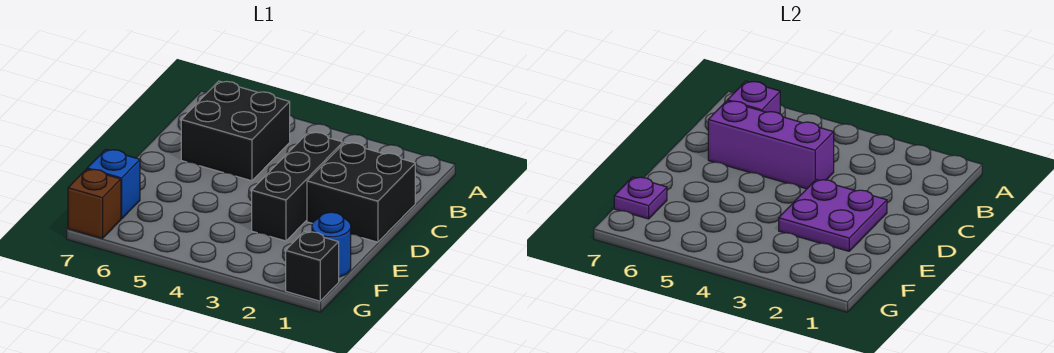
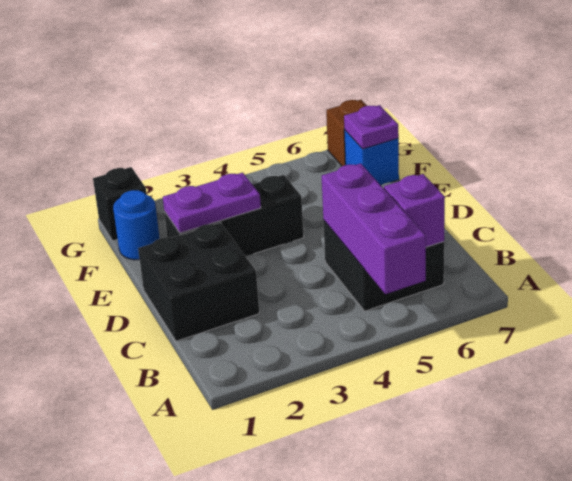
black 1x3 brick [252,132,343,241] -> black 1x3 brick turned to [164,175,304,256]
purple 1x3 brick [708,101,834,189] -> purple 1x3 brick turned to [322,163,426,294]
purple 2x2 plate [779,179,887,251] -> purple 1x2 plate [163,173,261,233]

